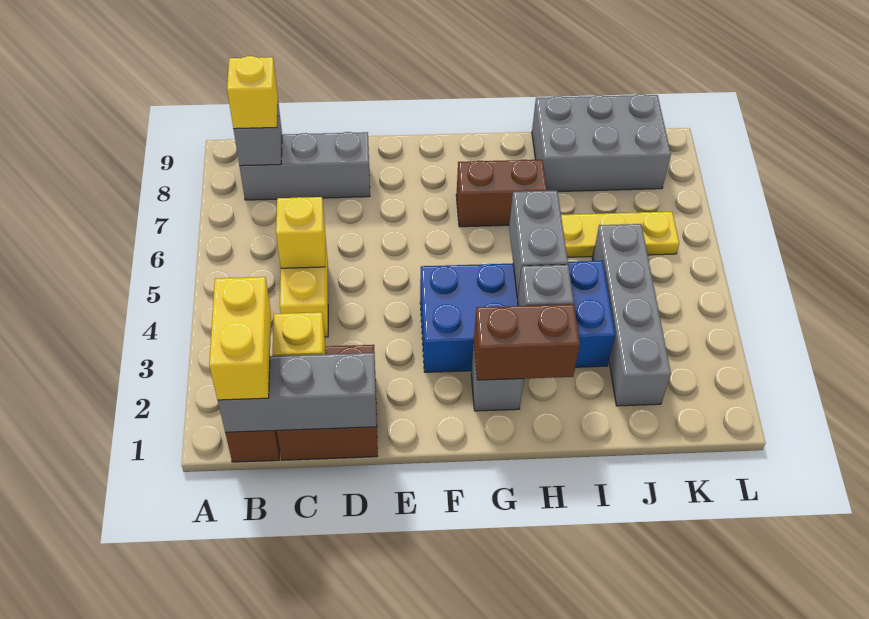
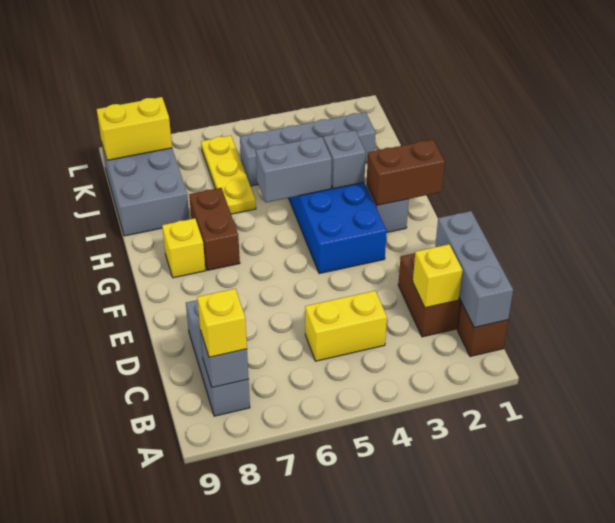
yellow 1x2 brick [209,277,271,400] -> yellow 1x2 brick moved to [97,97,172,160]
yellow 1x1 brick [276,197,325,268] -> yellow 1x1 brick moved to [162,218,206,278]
brown 1x2 brick [474,304,580,380] -> brown 1x2 brick turned to [367,140,445,205]

